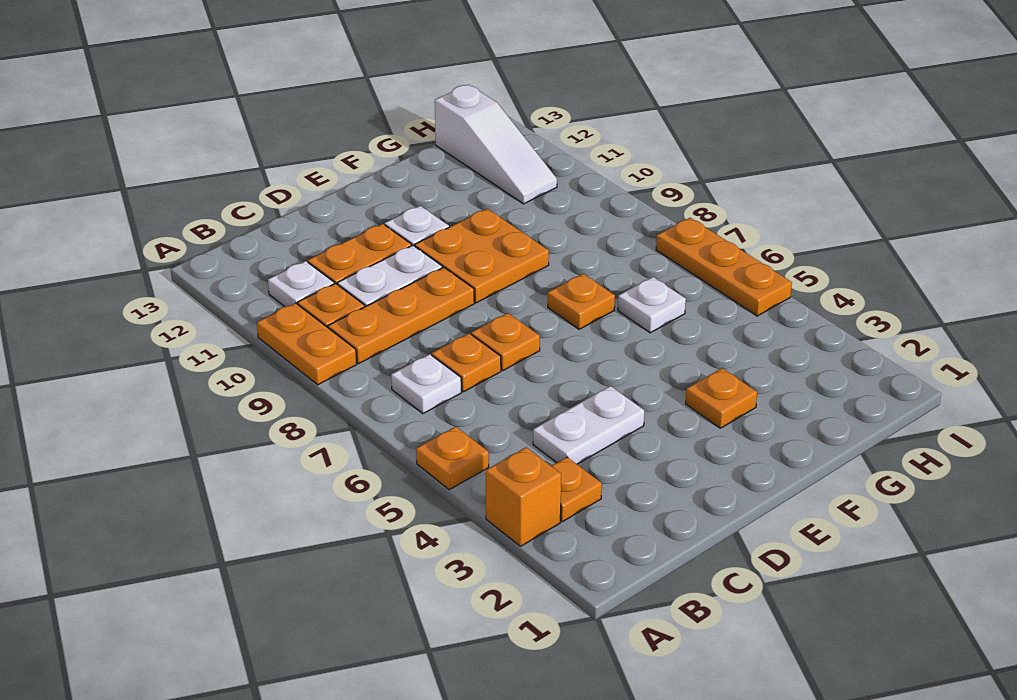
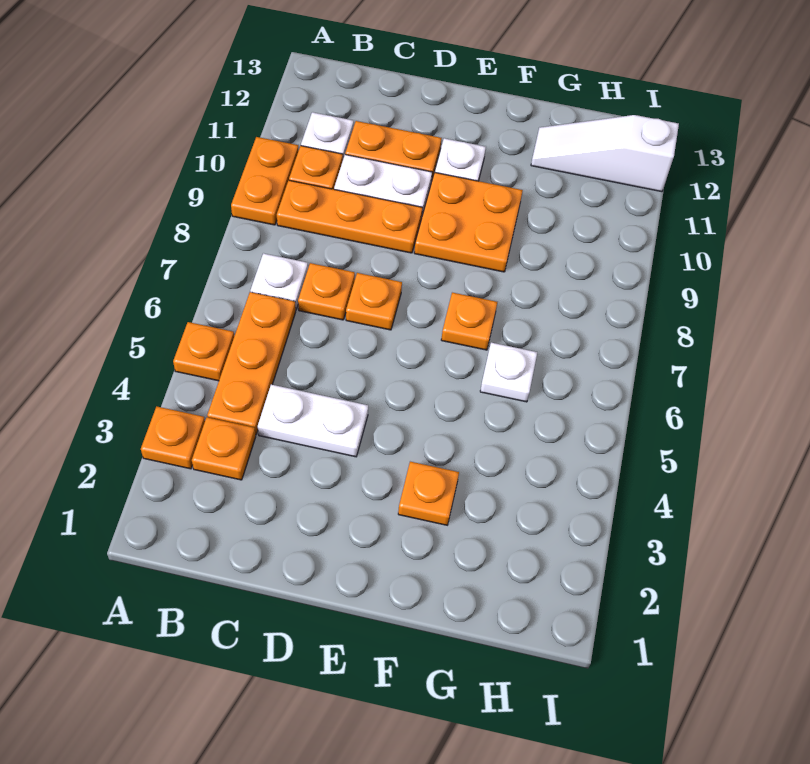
orange 1x1 brick [486,447,561,546] -> orange 1x1 plate [141,406,205,469]
white 1x3 slope [435,84,557,204] -> white 1x3 slope turned to [531,115,679,192]
orange 1x3 plate [656,218,792,316] -> orange 1x3 plate moved to [207,292,296,435]

